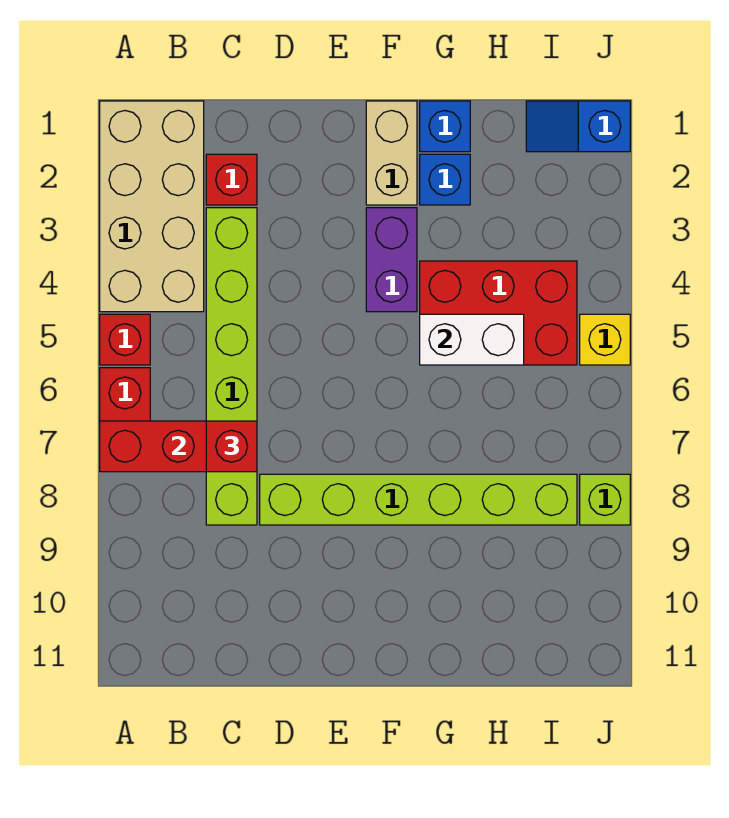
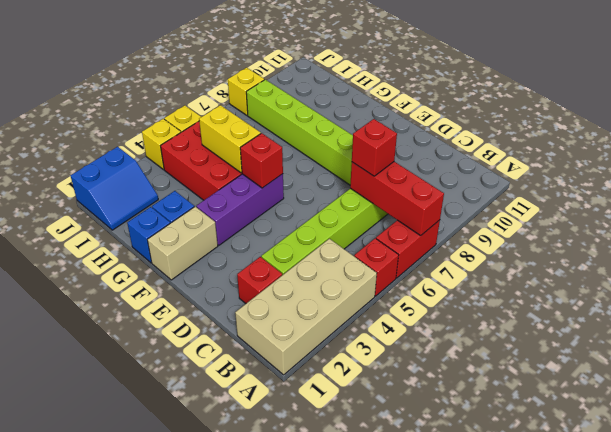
purple 1x2 brick [366,208,417,312] -> purple 1x3 brick [196,174,284,245]
none -> red 1x1 brick [240,133,283,188]
white 1x2 brick [420,314,524,365] -> yellow 1x2 brick [199,105,261,173]
blue 1x2 slope [526,101,630,152] -> blue 2x2 slope [71,147,158,230]
none -> yellow 1x1 brick [142,119,181,170]
lime 1x1 brick [580,474,630,525] -> yellow 1x1 brick [228,68,264,115]

